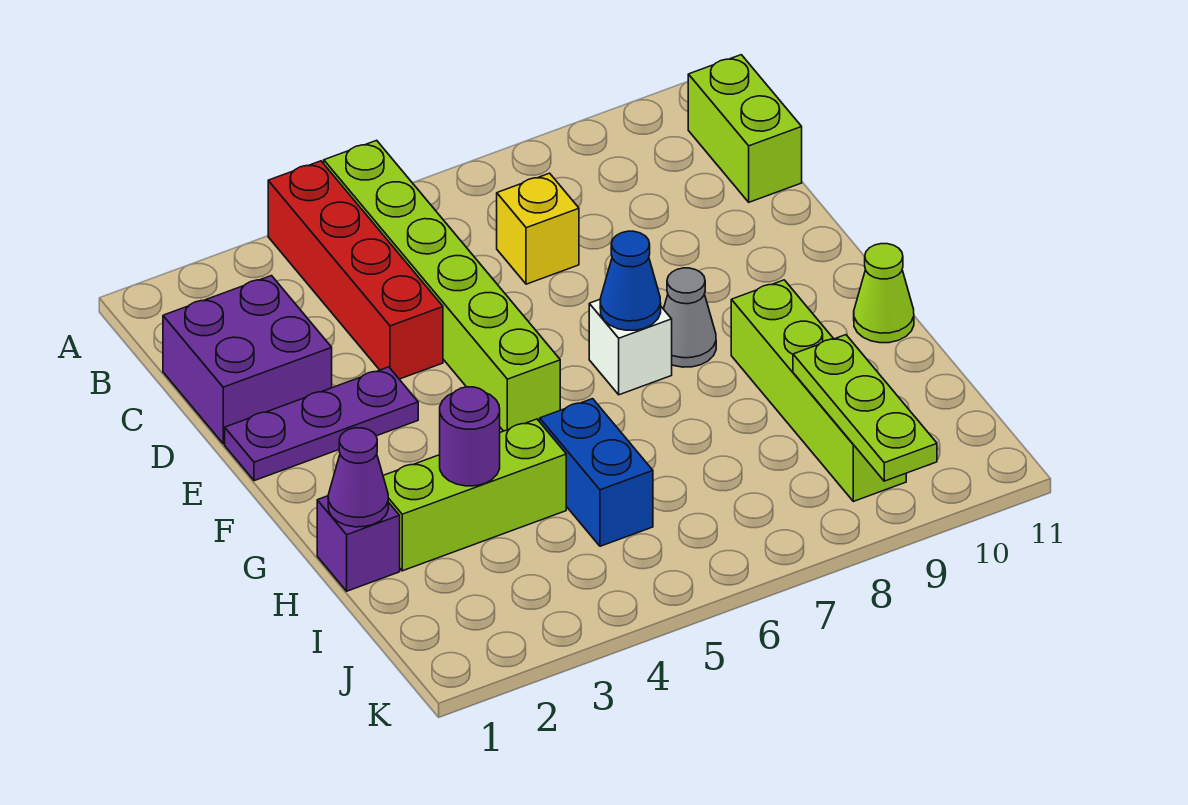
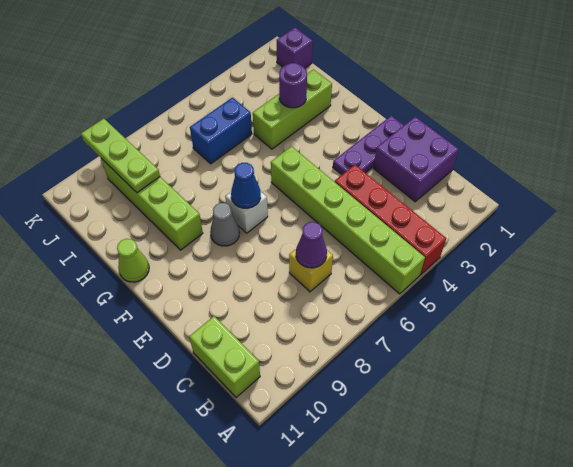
purple 1x1 brick [317,496,400,591] -> purple 1x1 brick moved to [277,28,313,68]
purple 1x1 cone [328,428,388,527] -> purple 1x1 cone moved to [296,222,327,268]
blue 1x2 brick [540,399,653,546] -> blue 1x2 brick turned to [190,98,252,164]

